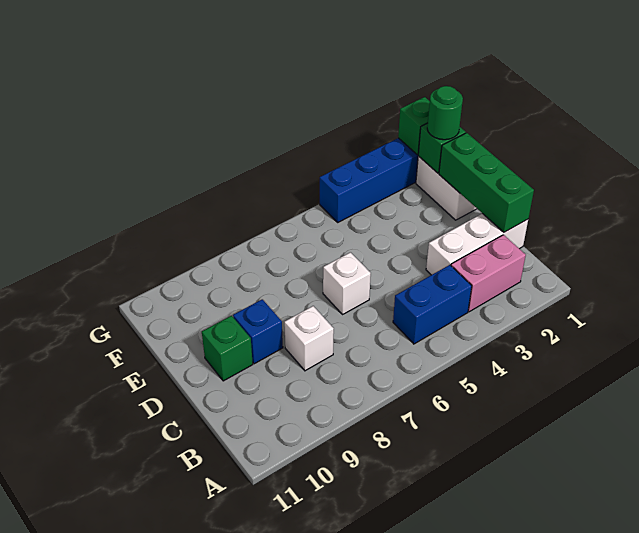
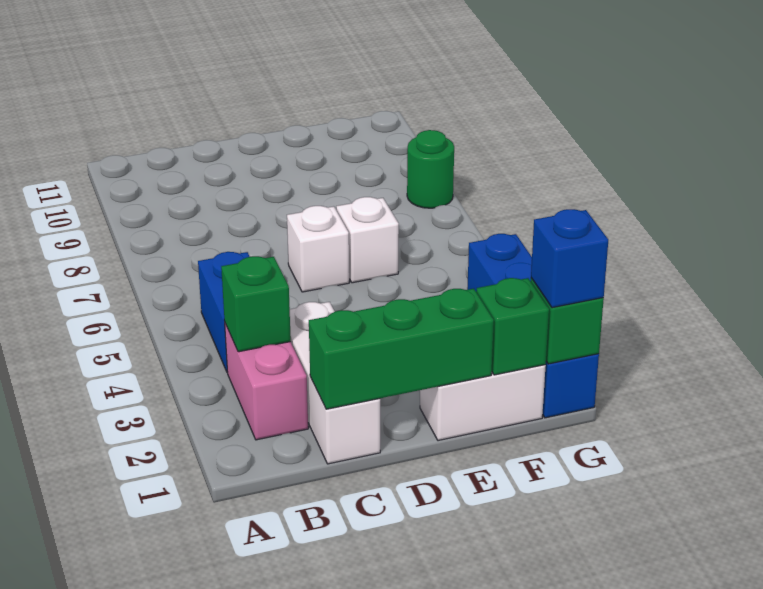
white 1x1 brick [284,306,334,371] -> white 1x1 brick moved to [336,197,399,283]
blue 1x1 brick [233,299,283,364] -> blue 1x1 brick moved to [531,209,608,308]
green 1x1 brick [202,316,253,381] -> green 1x1 brick moved to [221,256,291,352]
green 1x1 round brick [427,86,463,140] -> green 1x1 round brick moved to [407,130,454,208]

